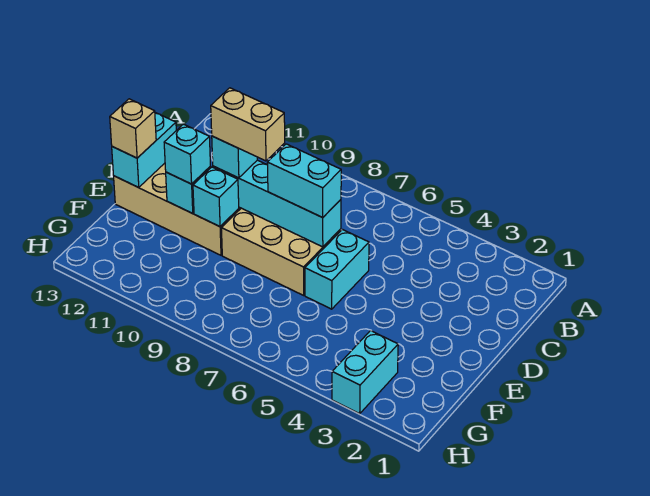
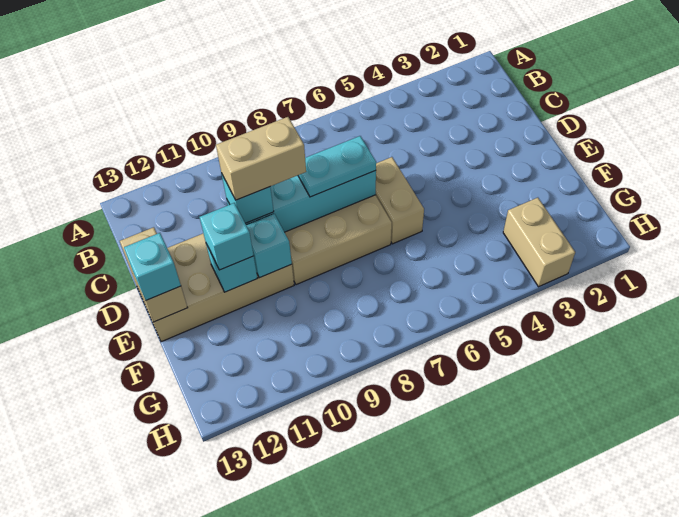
cyan 1x2 brick [305,230,369,309] -> tan 1x2 brick [376,157,424,244]
cyan 1x2 brick [267,144,341,217] -> cyan 1x2 plate [298,136,376,197]
cyan 1x2 brick [112,113,176,188] -> tan 1x2 brick [120,227,188,322]
tan 1x1 brick [110,99,156,158] -> cyan 1x1 brick [124,233,181,300]
cyan 1x2 brick [332,331,398,414] -> tan 1x2 brick [503,198,575,287]

